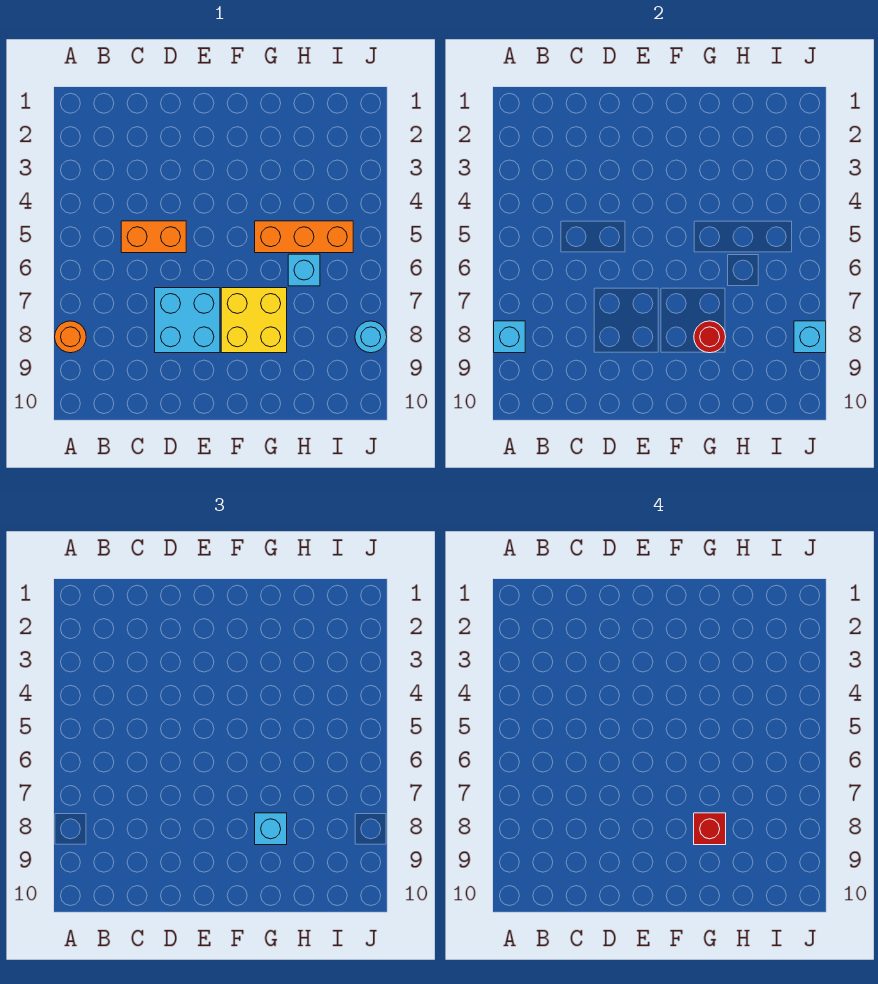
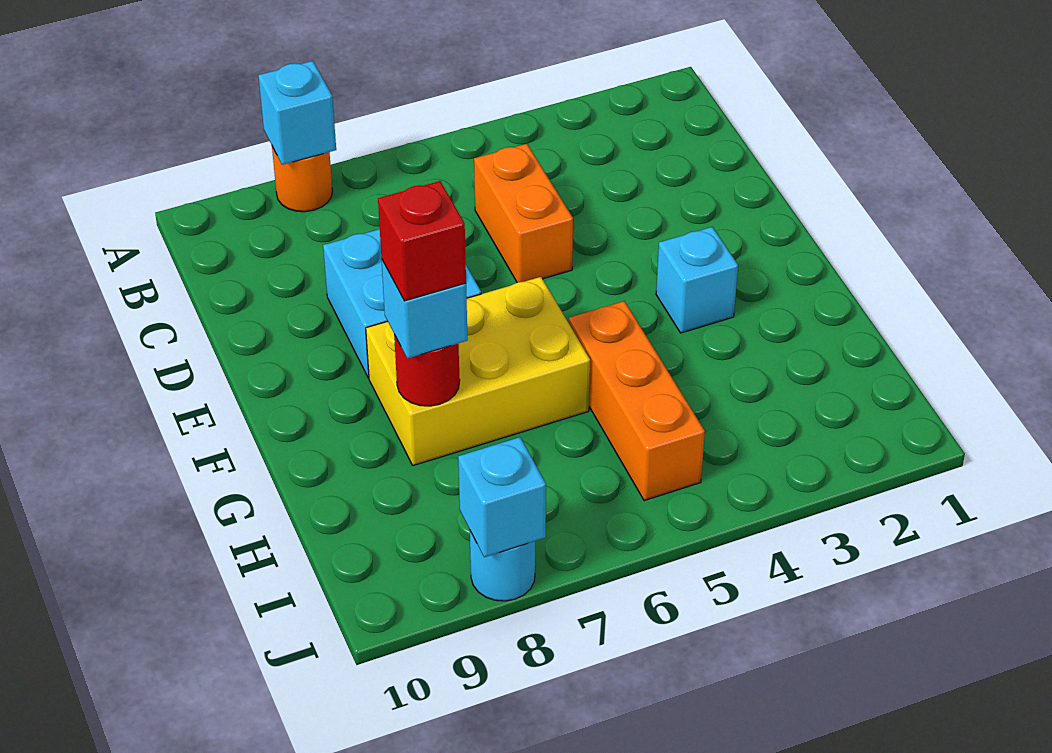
yellow 2x2 brick [221,288,287,353] -> yellow 2x3 brick [366,277,590,466]
cyan 1x1 brick [288,254,320,286] -> cyan 1x1 brick moved to [656,227,738,333]

